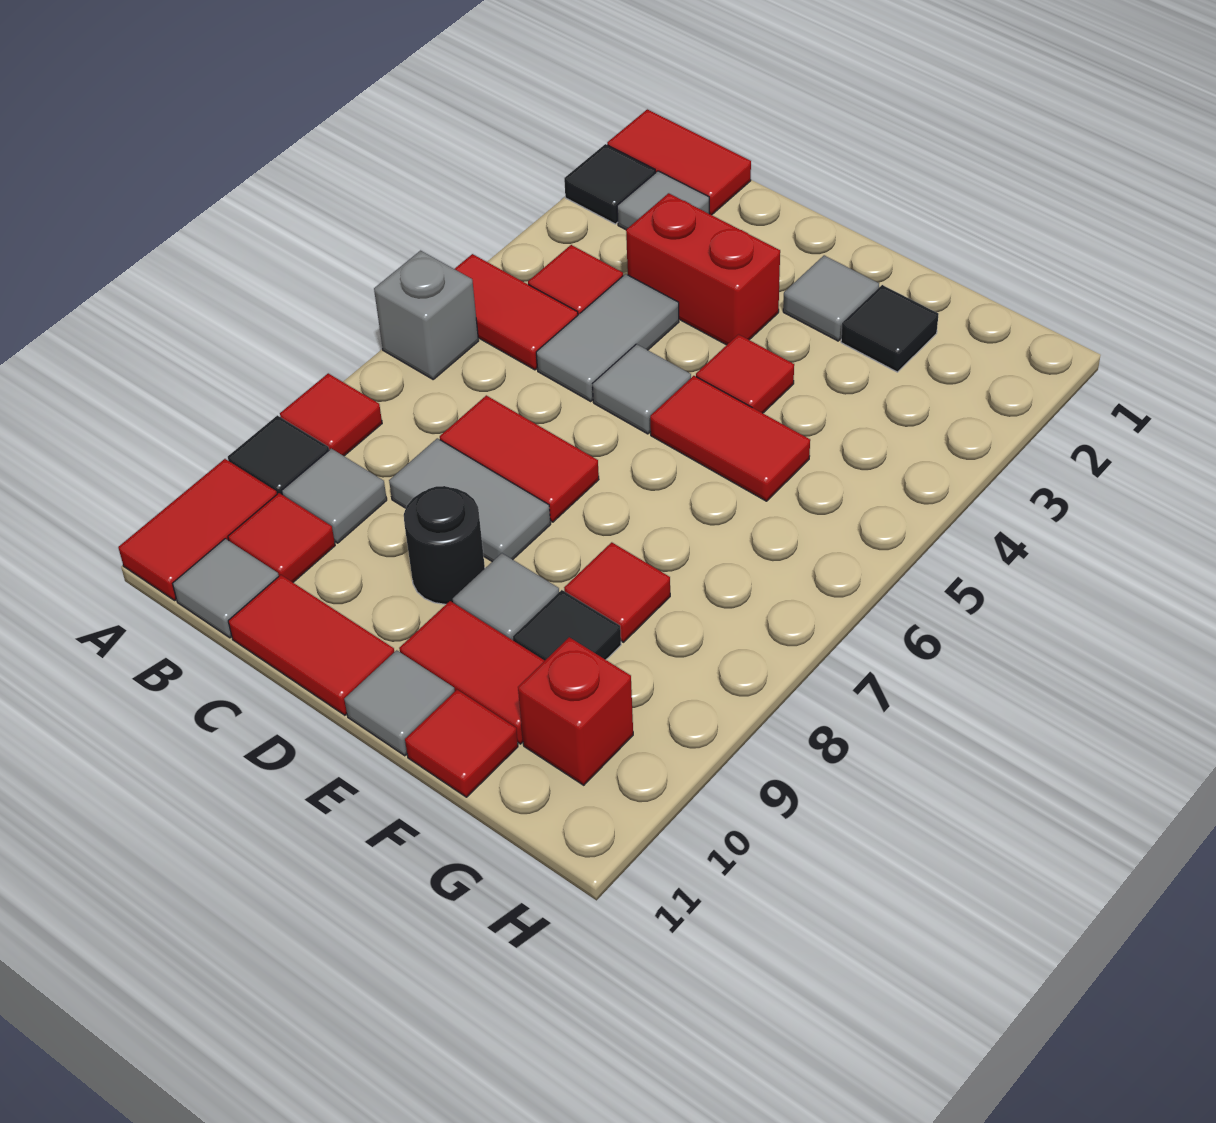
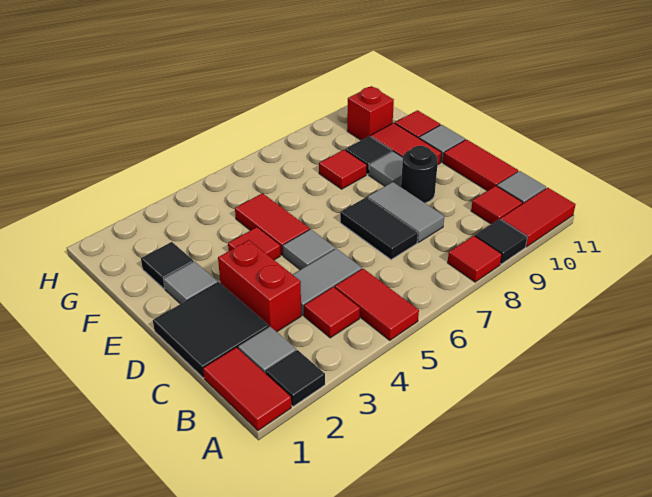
grey 1x1 brick [374,251,478,379] -> none
grey 1x1 tile [282,448,387,543] -> none
none -> black 2x2 tile [153,282,269,378]
red 1x2 tile [440,395,599,522] -> black 1x2 tile [340,197,418,260]

